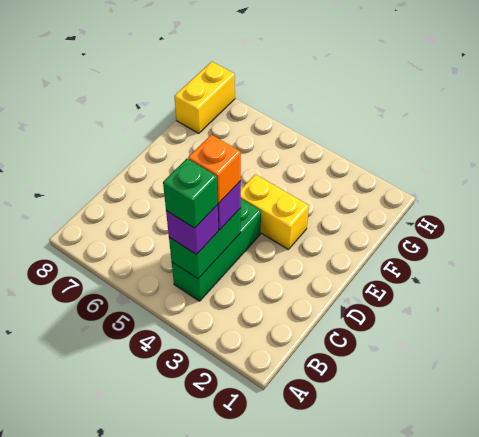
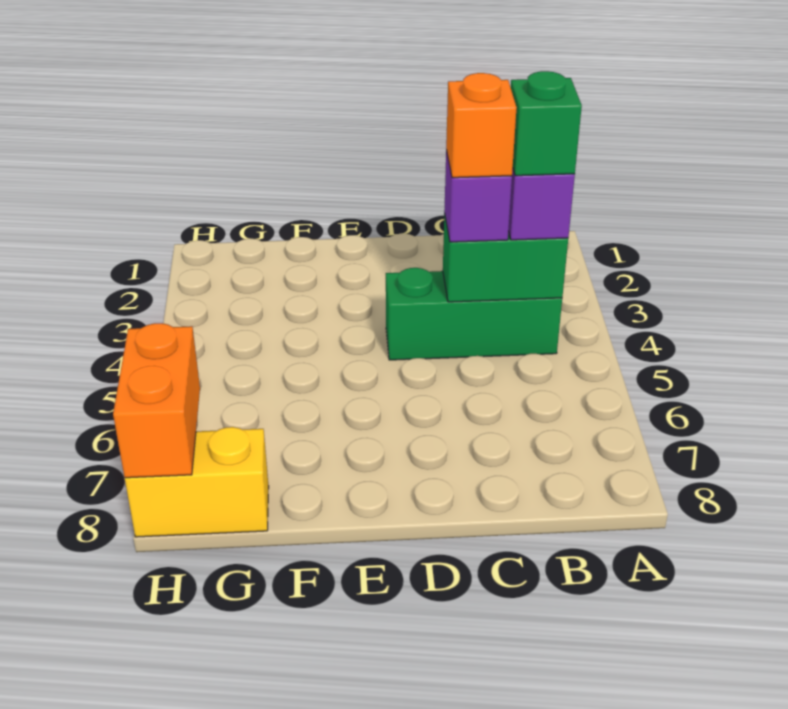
yellow 1x2 brick [241,174,309,250] -> none
none -> orange 1x2 brick [113,323,200,478]

